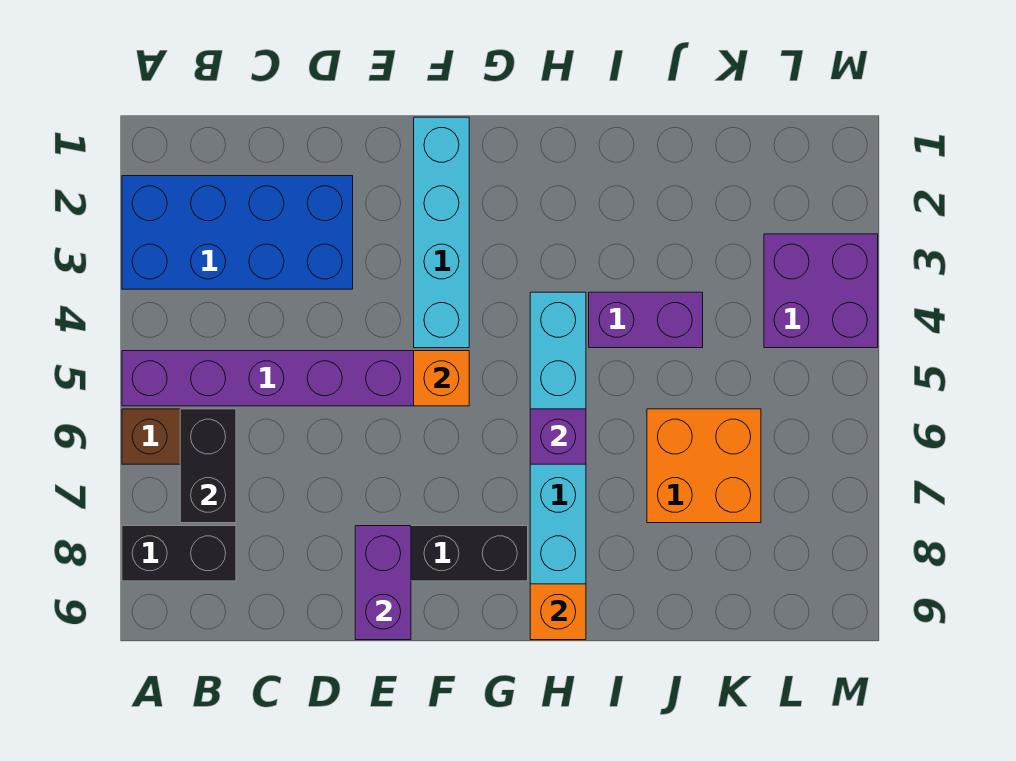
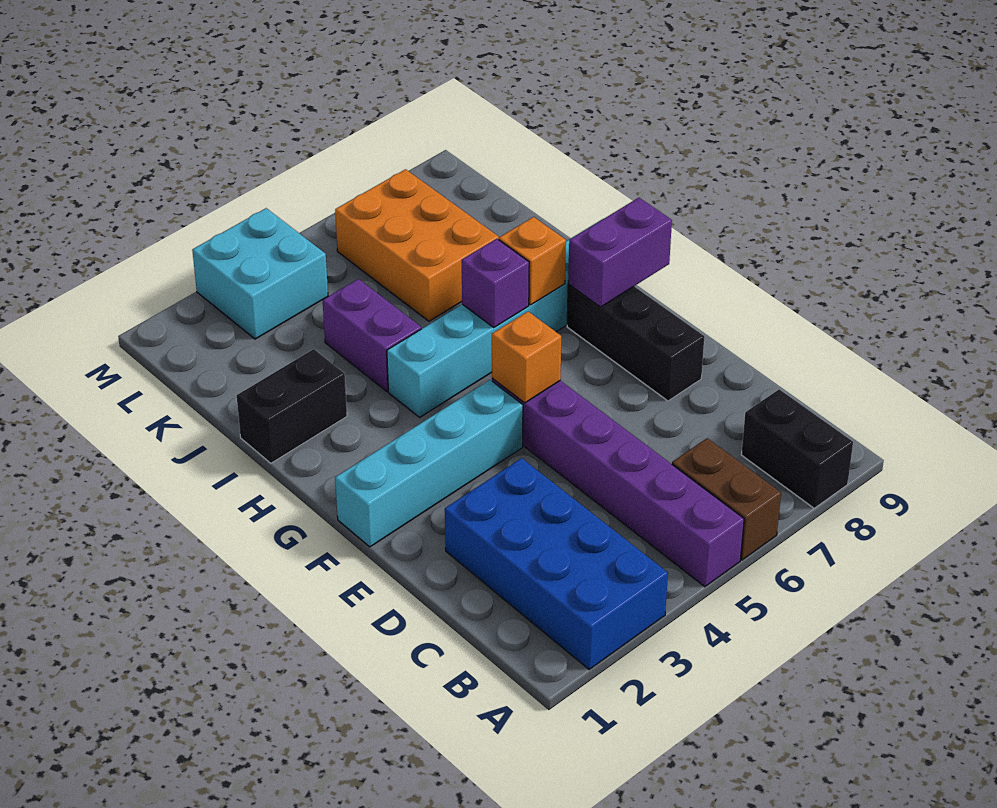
black 1x2 brick [180,409,236,523] -> black 1x2 brick moved to [237,349,347,463]
purple 1x2 brick [355,526,411,640] -> purple 1x2 brick moved to [568,198,672,307]
orange 1x1 brick [530,584,586,640] -> orange 1x1 brick moved to [499,217,566,305]
orange 2x2 brick [647,409,761,523] -> orange 2x3 brick [335,169,499,321]
purple 2x2 brick [764,234,878,348] -> cyan 2x2 brick [192,208,328,339]

